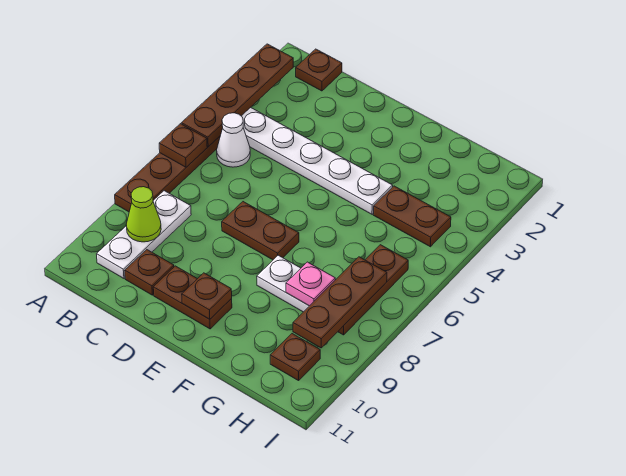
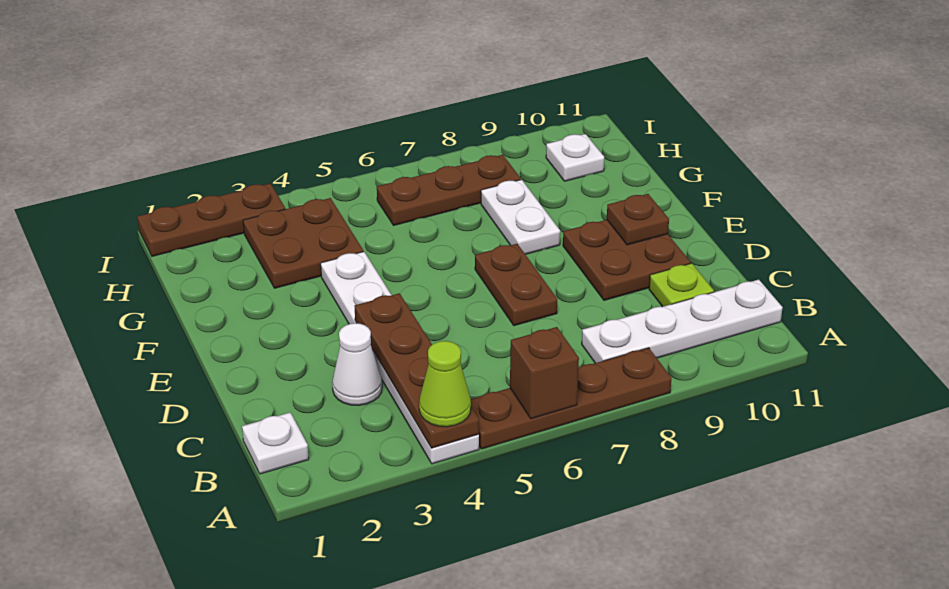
brown 1x4 plate [181,44,293,147] -> brown 1x4 plate turned to [355,293,479,448]
brown 1x1 plate [159,124,207,167] -> brown 1x1 brick [510,327,579,419]
brown 1x1 plate [296,49,342,91] -> white 1x1 plate [242,413,309,474]
white 1x1 cone [217,113,250,167] -> white 1x1 cone moved to [332,323,382,406]
white 1x3 plate [97,191,191,278] -> white 1x4 plate [582,280,783,363]
lime 1x1 cone [126,187,161,242] -> lime 1x1 cone moved to [419,341,471,427]
brown 1x1 plate [125,250,174,295] -> lime 1x1 plate [649,263,714,307]
brown 1x2 plate [153,266,232,329] -> brown 2x2 plate [563,220,691,300]
brown 1x2 plate [373,186,451,247] -> brown 2x2 plate [243,198,363,288]
pink 1x1 plate [286,262,335,306] -> none
brown 1x3 plate [293,257,387,348] -> brown 1x3 plate moved to [137,183,285,256]
brown 1x1 plate [270,334,320,381] -> white 1x1 plate [546,134,604,181]

